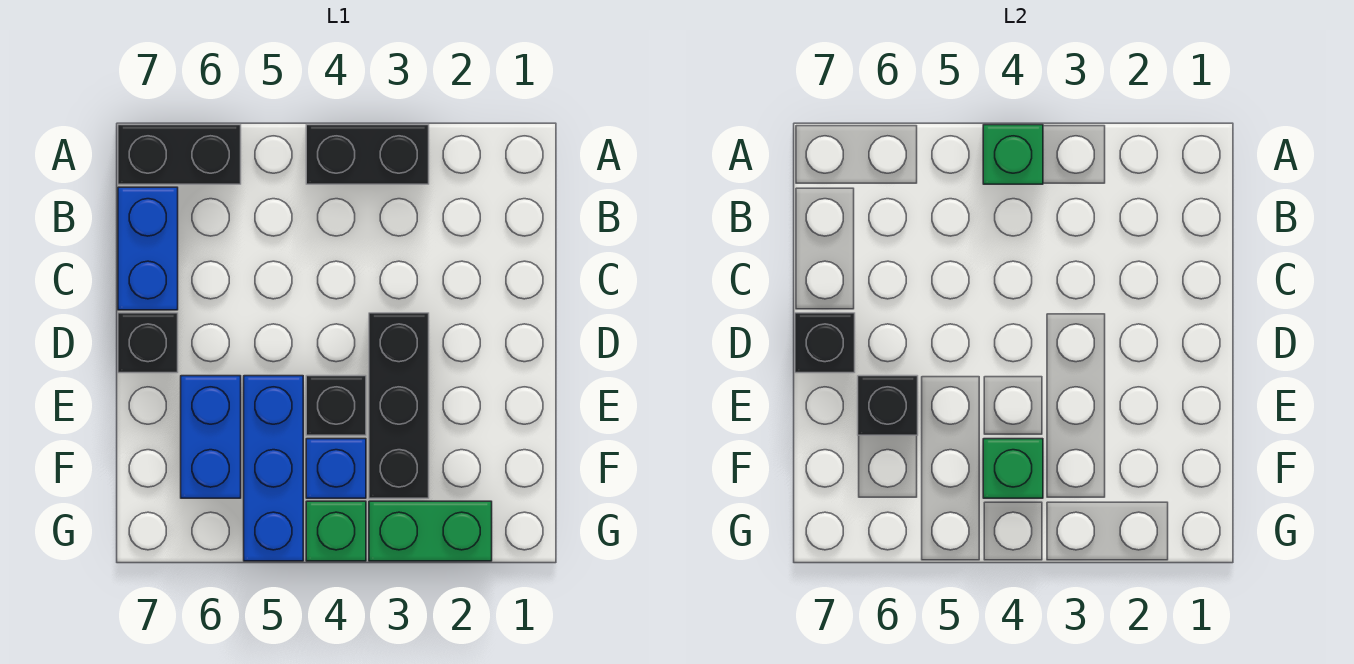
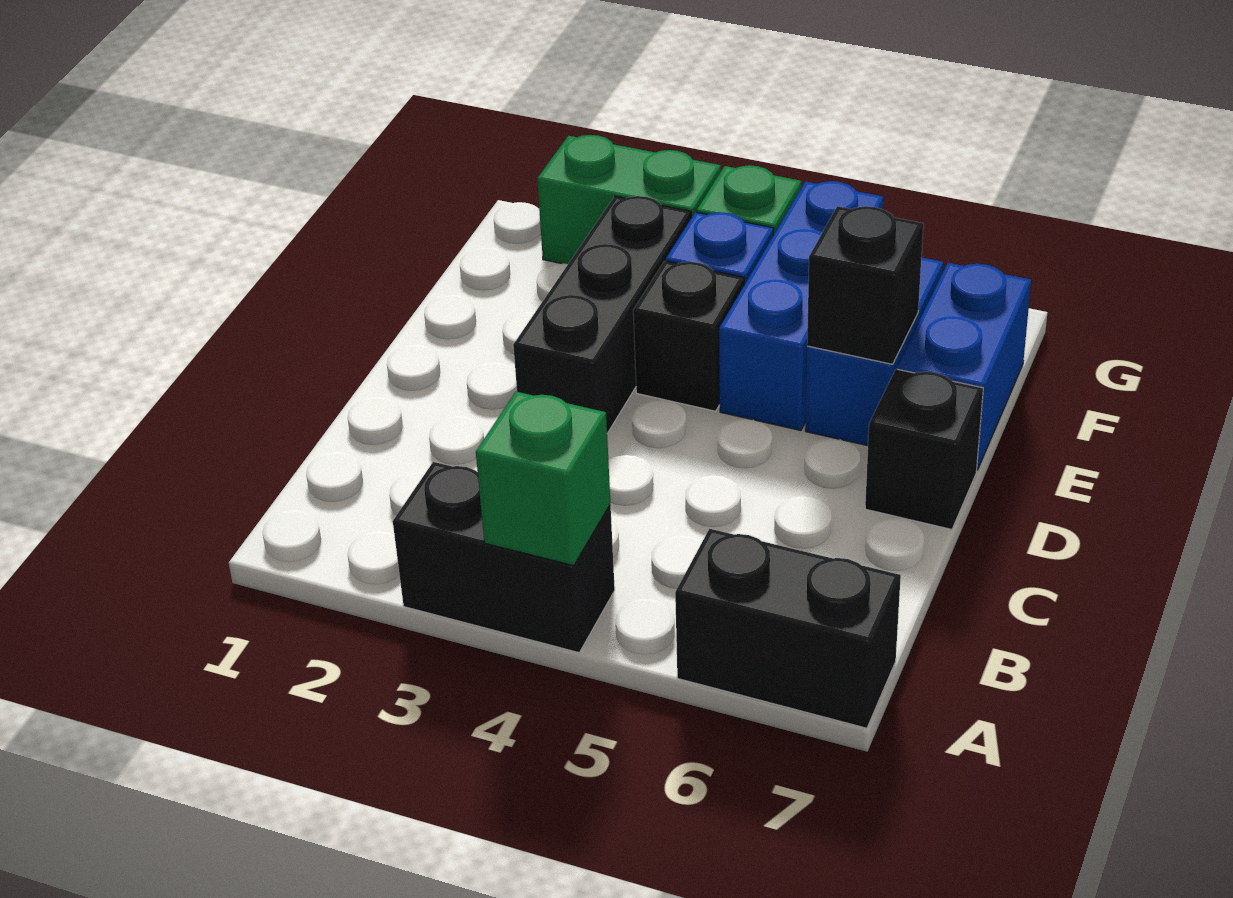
blue 1x2 brick [118,187,178,310] -> blue 1x2 brick moved to [897,263,1031,470]
black 1x1 brick [795,313,855,373] -> none
green 1x1 brick [983,439,1043,498] -> none

